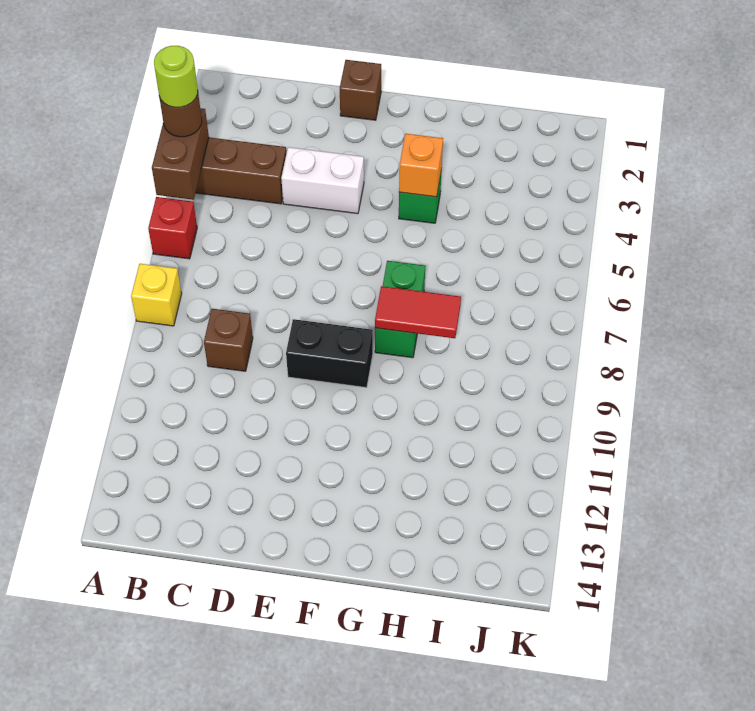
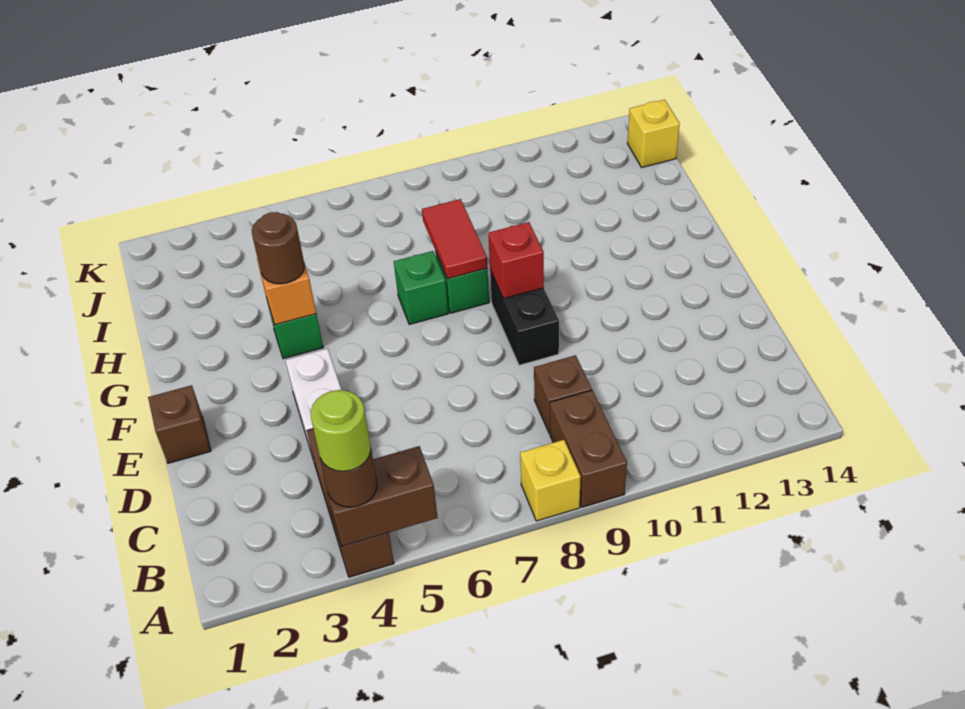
red 1x1 brick [148,197,197,259] -> red 1x1 brick moved to [488,222,544,299]
none -> brown 1x2 brick [550,390,627,507]
none -> brown 1x1 round brick [252,212,305,284]
none -> yellow 1x1 brick [627,100,680,167]

